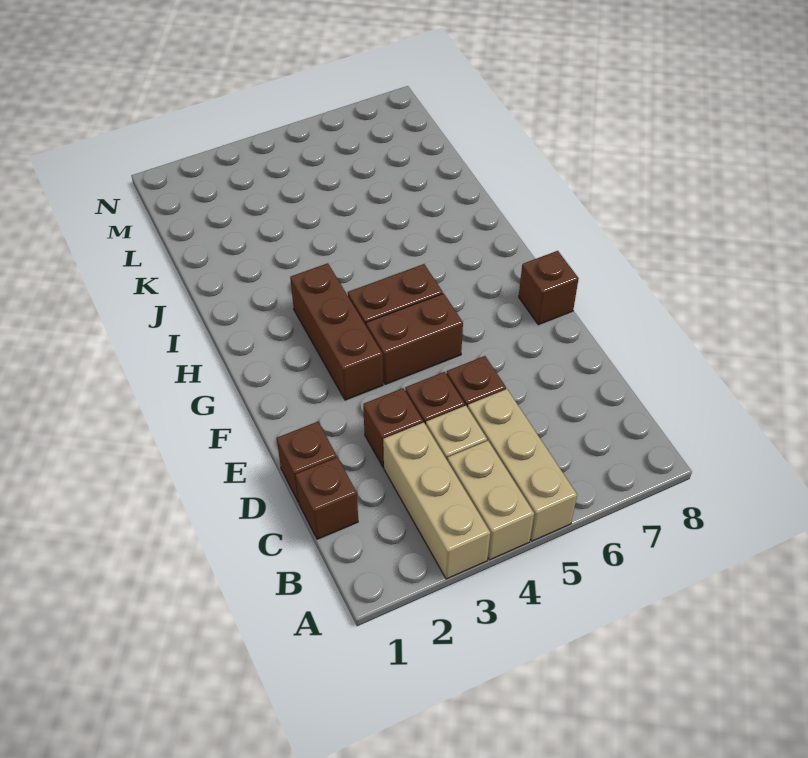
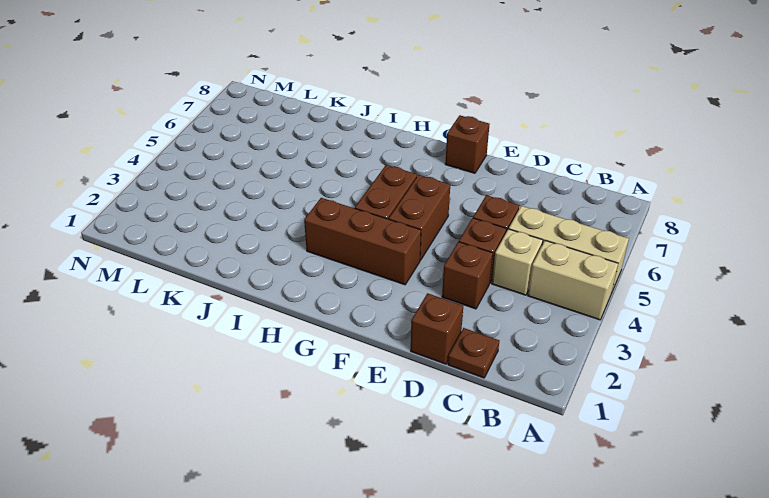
tan 1x3 brick [383,423,490,579] -> none
brown 1x1 brick [295,457,358,539] -> brown 1x1 plate [448,328,499,378]

